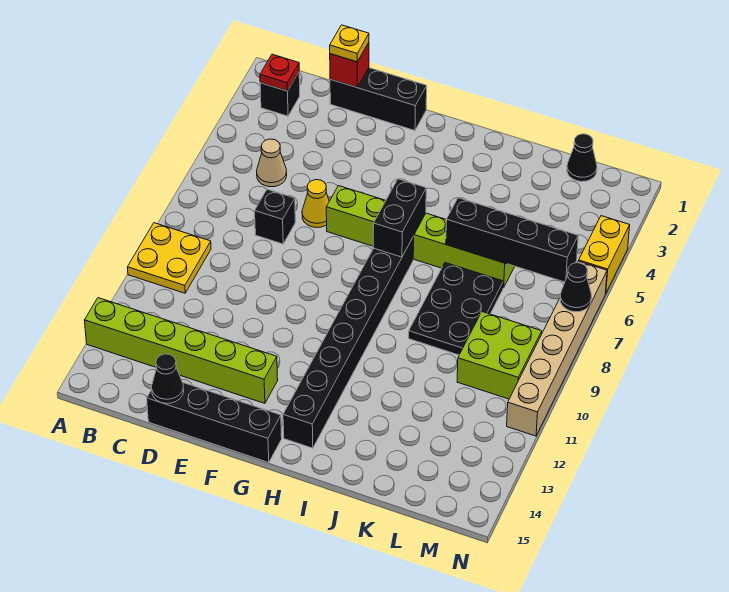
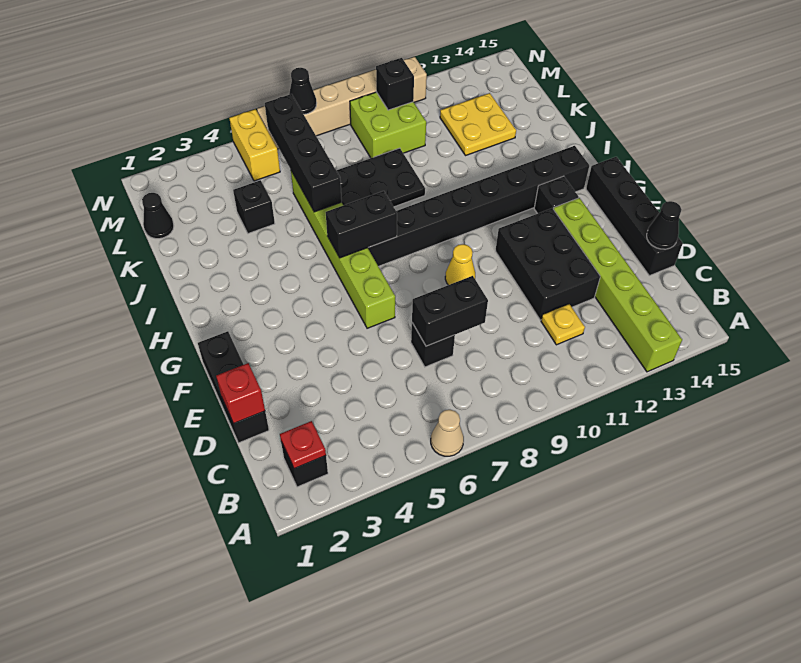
yellow 2x2 plate [127,223,211,293] -> yellow 2x2 plate moved to [440,93,516,156]
tan 1x1 cone [257,139,287,187] -> tan 1x1 cone moved to [431,410,464,456]
yellow 1x1 plate [330,25,369,62] -> yellow 1x1 plate moved to [541,304,585,345]
none -> black 1x2 brick [412,276,488,346]
none -> black 2x3 brick [495,208,600,320]
yellow 1x1 cone [302,180,329,228] -> yellow 1x1 cone moved to [445,244,475,285]
none -> black 1x1 brick [534,176,579,214]
none -> black 1x1 brick [233,180,275,234]
none -> black 1x1 brick [376,58,414,110]
yellow 1x2 brick [579,216,630,294] -> yellow 1x2 brick turned to [229,109,280,181]

